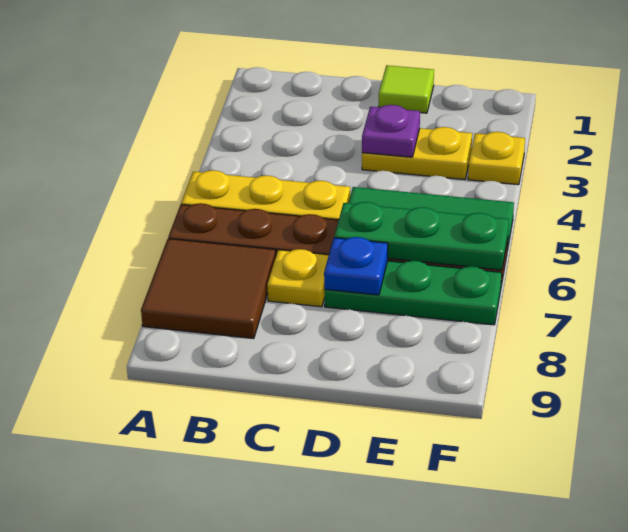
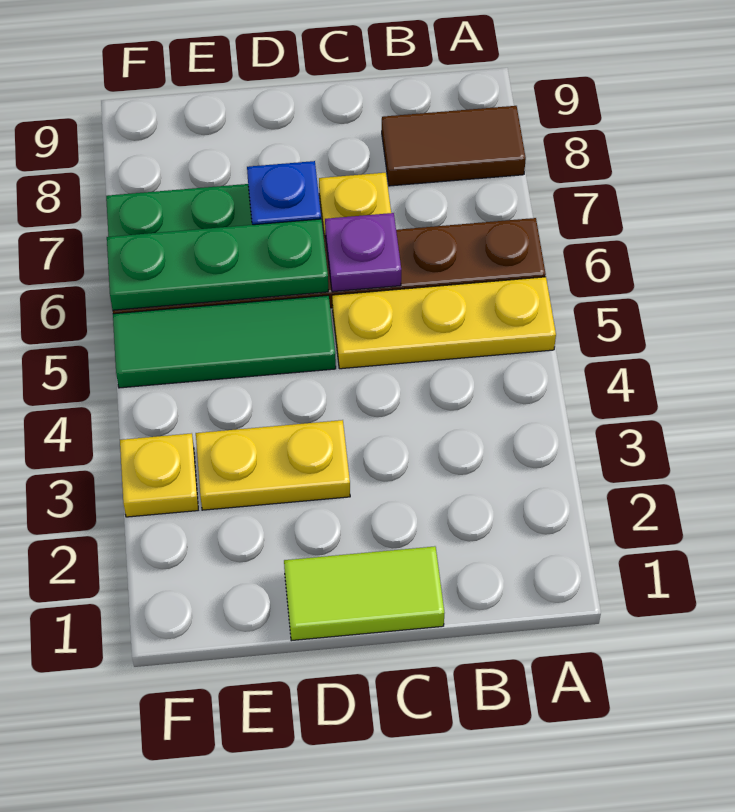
brown 2x2 tile [141,239,276,339] -> brown 1x2 tile [382,106,526,186]
lime 1x1 tile [379,65,434,113] -> lime 1x2 tile [284,546,444,641]
purple 1x1 plate [362,105,420,157] -> purple 1x1 plate moved to [325,213,401,292]

